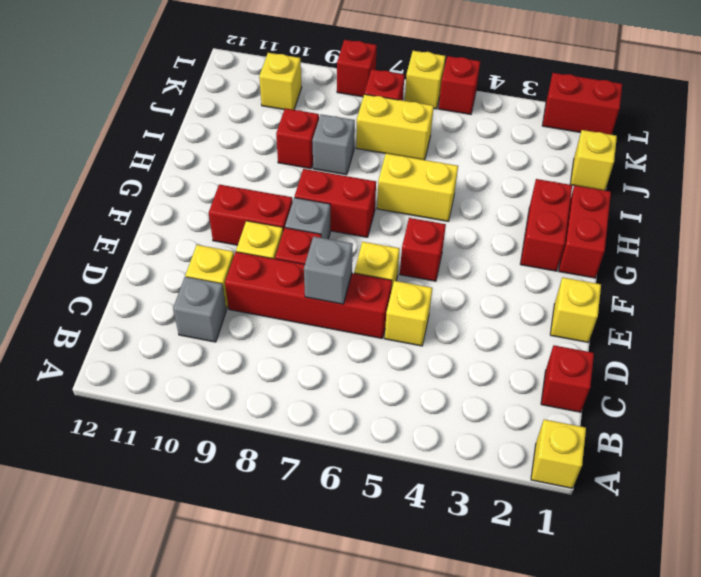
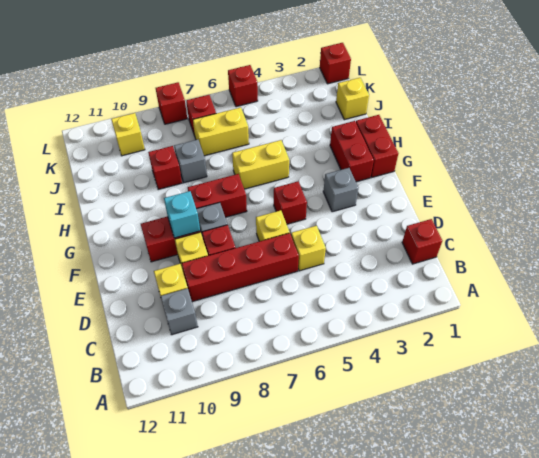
yellow 1x1 brick [531,419,586,488] -> none
grey 1x1 brick [304,236,353,304] -> grey 1x1 brick moved to [323,168,358,212]
yellow 1x1 brick [550,277,601,342] -> none
none -> cyan 1x1 brick [164,191,200,238]
red 1x2 brick [542,73,622,135] -> red 1x1 brick [320,43,351,84]
yellow 1x1 brick [405,51,446,109] -> none

